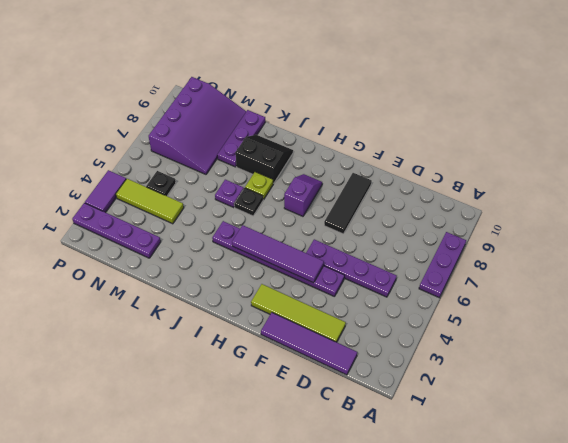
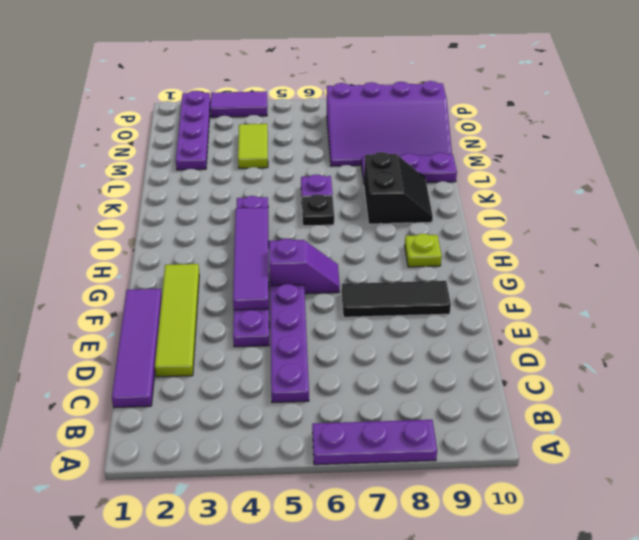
purple 1x2 slope [284,174,322,216] -> purple 1x2 slope moved to [269,239,340,294]
lime 1x1 plate [245,172,273,199] -> lime 1x1 plate moved to [405,234,442,267]
lime 1x3 tile [116,179,184,224] -> lime 1x2 tile [238,124,268,168]
black 1x1 plate [146,171,176,196] -> none

